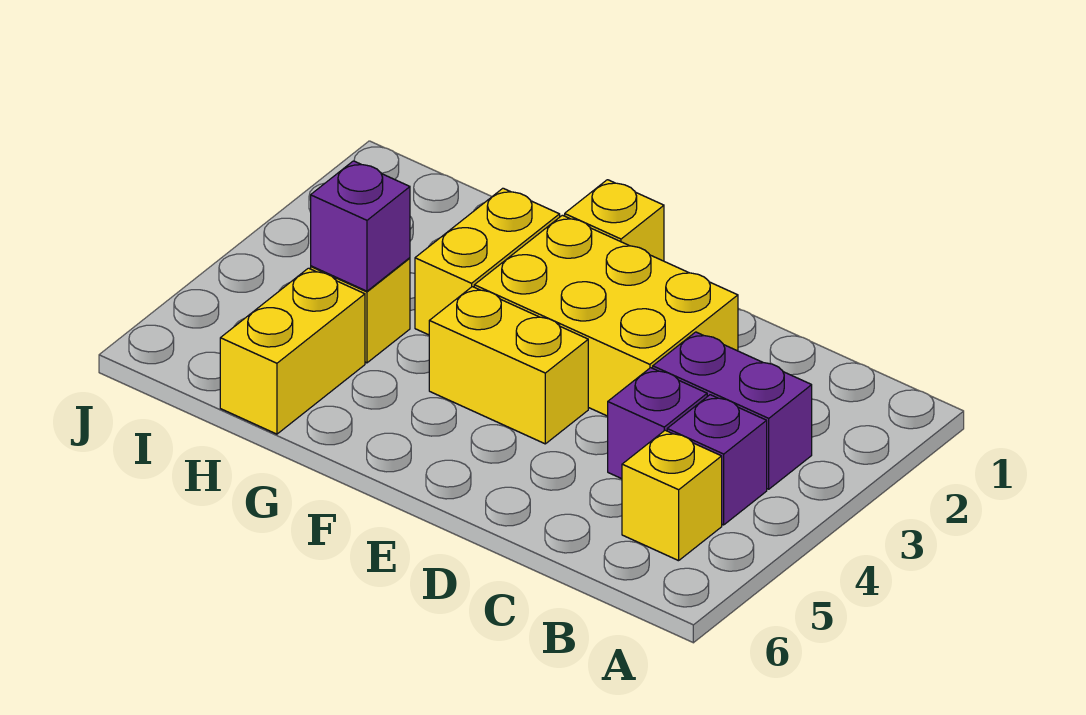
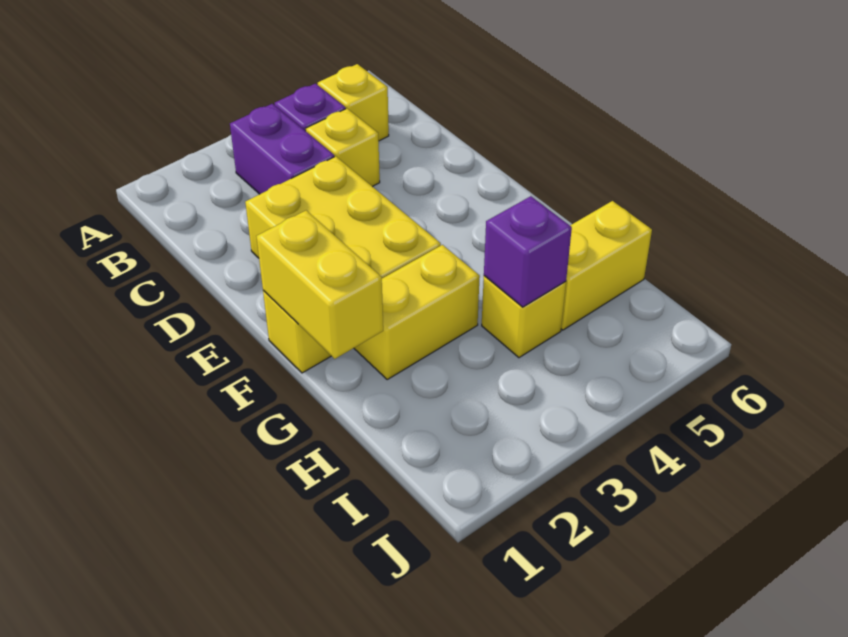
purple 1x1 brick [608,368,707,479] -> yellow 1x1 brick [306,109,380,187]
yellow 1x2 brick [429,287,588,444] -> yellow 1x2 brick moved to [256,211,383,359]

